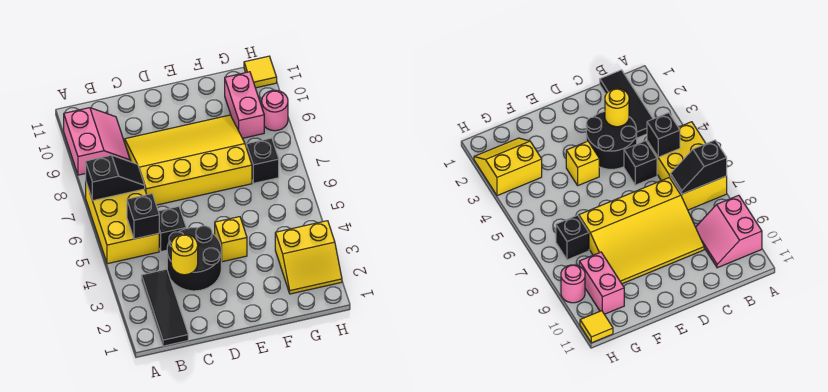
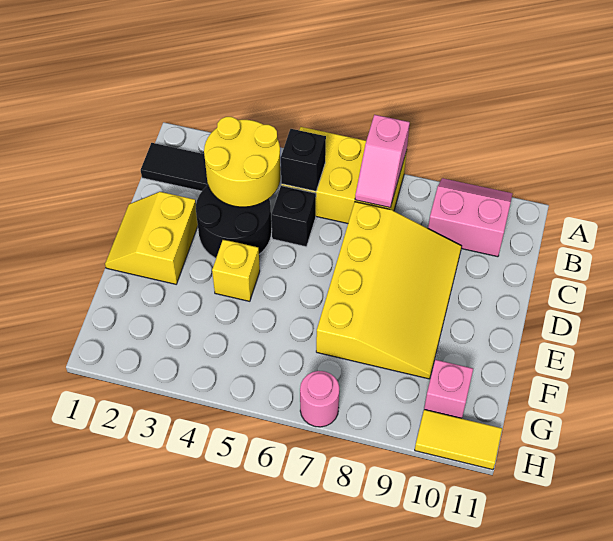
black 1x2 slope [86,155,145,201] -> pink 1x2 slope [355,115,410,208]
pink 2x2 slope [64,108,130,175] -> pink 2x2 slope turned to [428,178,512,257]
yellow 1x1 round brick [171,234,198,275] -> yellow 2x2 round brick [204,117,281,207]
yellow 2x2 slope [275,221,342,294] -> yellow 2x2 slope moved to [105,192,198,284]
black 1x1 brick [246,138,279,183] -> none
pink 1x2 brick [225,72,264,138] -> pink 1x1 brick [424,360,473,419]
pink 1x1 round brick [262,90,288,131] -> pink 1x1 round brick moved to [300,371,339,427]
yellow 1x1 tile [244,56,277,88] -> yellow 1x2 tile [415,410,502,470]

